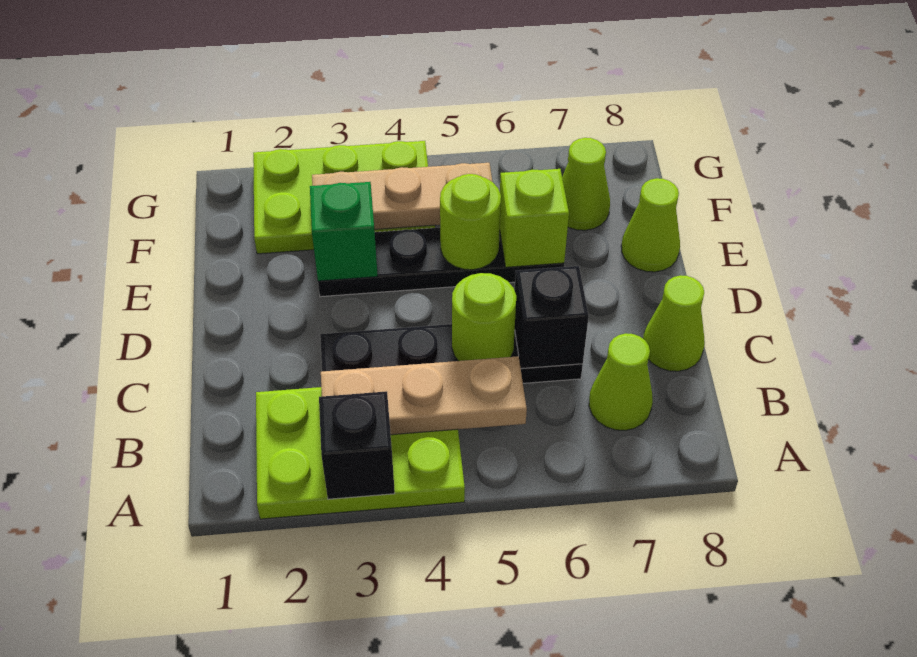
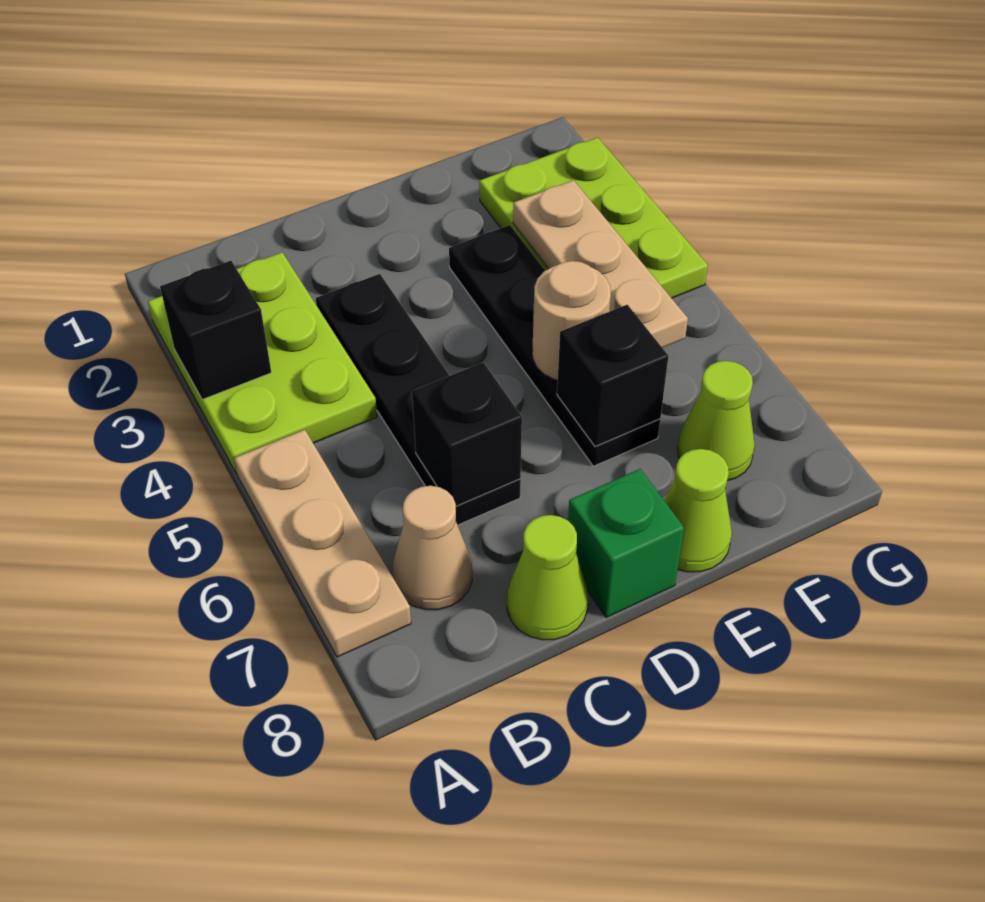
tan 1x3 plate [321,356,527,435] -> tan 1x3 plate moved to [234,430,411,657]
lime 1x1 cone [589,333,653,430] -> tan 1x1 cone [392,486,472,610]
lime 1x1 round brick [452,273,516,361] -> none
green 1x1 brick [310,182,378,281] -> green 1x1 brick moved to [568,469,684,618]
lime 1x1 round brick [440,174,501,270] -> tan 1x1 round brick [532,261,611,380]
lime 1x1 brick [500,169,569,267] -> black 1x1 brick [557,305,668,446]

